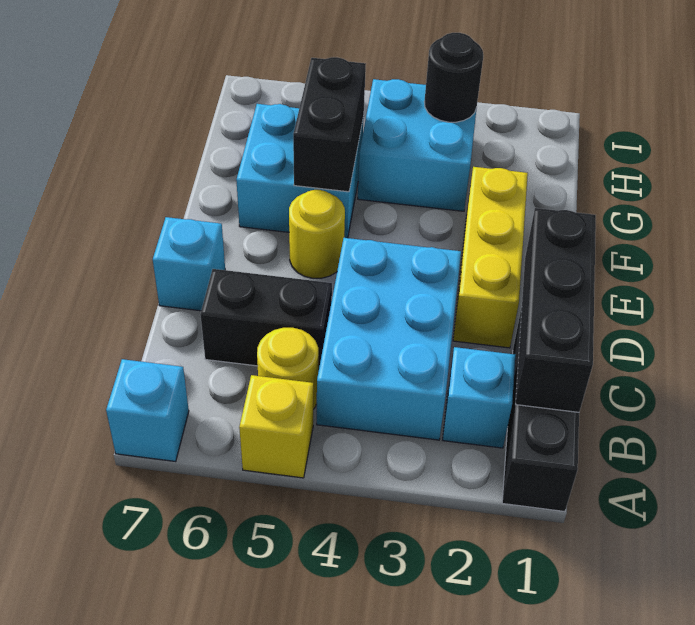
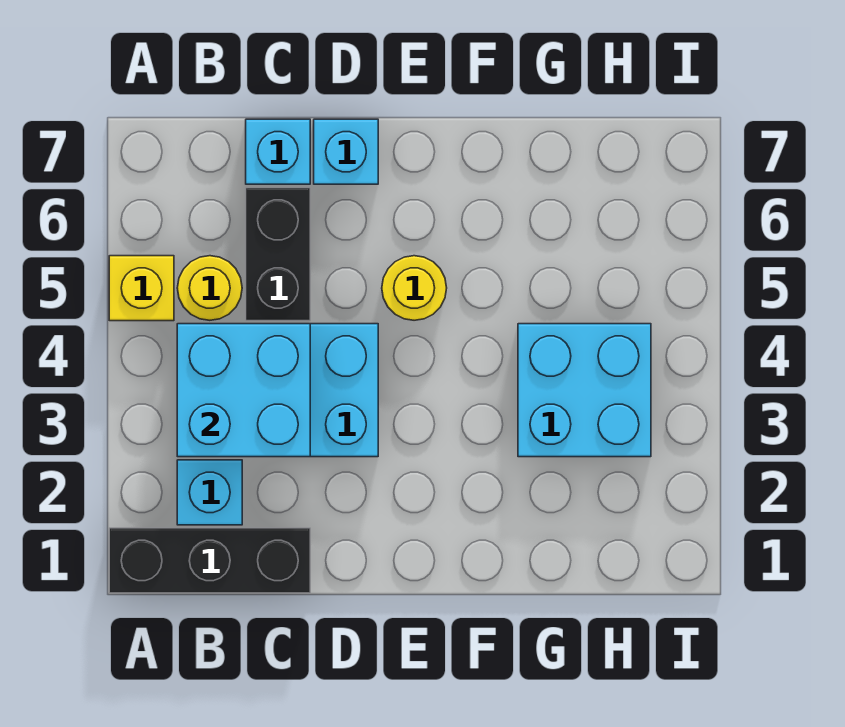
cyan 1x1 brick [106,359,189,461] -> cyan 1x1 brick moved to [246,119,310,184]
black 1x3 brick [515,208,596,412] -> none
yellow 1x3 brick [453,167,528,348] -> none
cyan 2x2 brick [236,104,364,238] -> cyan 2x2 brick moved to [177,324,310,457]
black 1x2 brick [293,57,366,192] -> none
black 1x1 round brick [424,33,483,122] -> none

